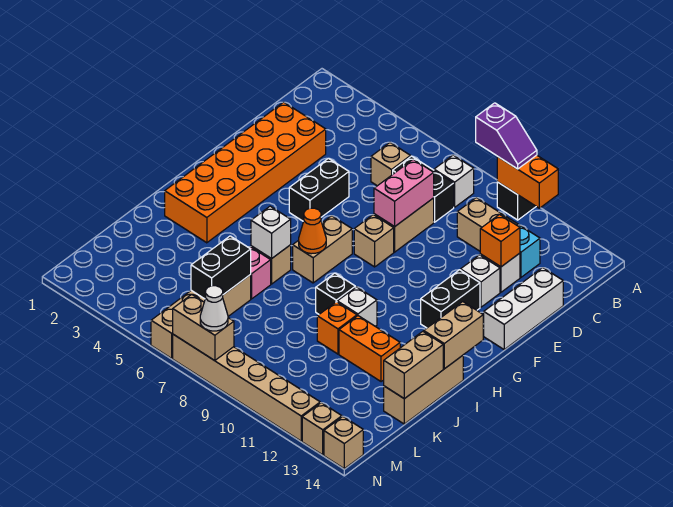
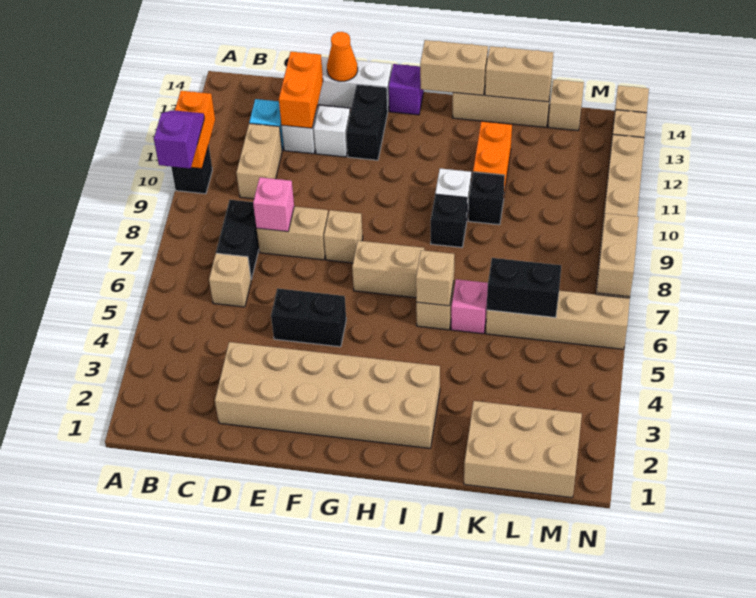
white 1x1 brick [434,155,474,207] -> none
orange 2x6 brick [165,102,326,243] -> tan 2x6 brick [215,342,440,448]
pink 1x2 brick [374,159,434,227] -> pink 1x1 brick [253,177,294,232]
orange 1x1 brick [480,214,520,267] -> orange 1x2 brick [279,52,323,128]
black 1x2 brick [421,270,480,328] -> black 1x2 brick turned to [346,85,388,160]
none -> purple 1x1 brick [389,64,424,115]
orange 1x1 cone [299,208,326,254] -> orange 1x1 cone moved to [327,32,358,81]
white 1x1 brick [251,206,291,259] -> tan 1x1 brick [416,250,454,306]
orange 1x1 brick [317,302,357,354] -> black 1x1 brick [468,172,505,225]
none -> tan 2x3 brick [464,401,582,498]
none -> tan 1x1 brick [548,79,584,131]
white 1x1 cone [200,286,228,331] -> none

